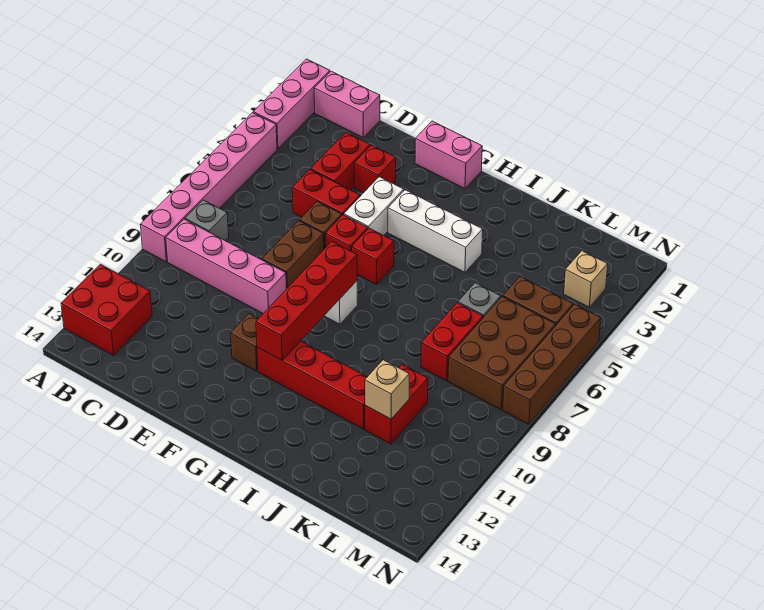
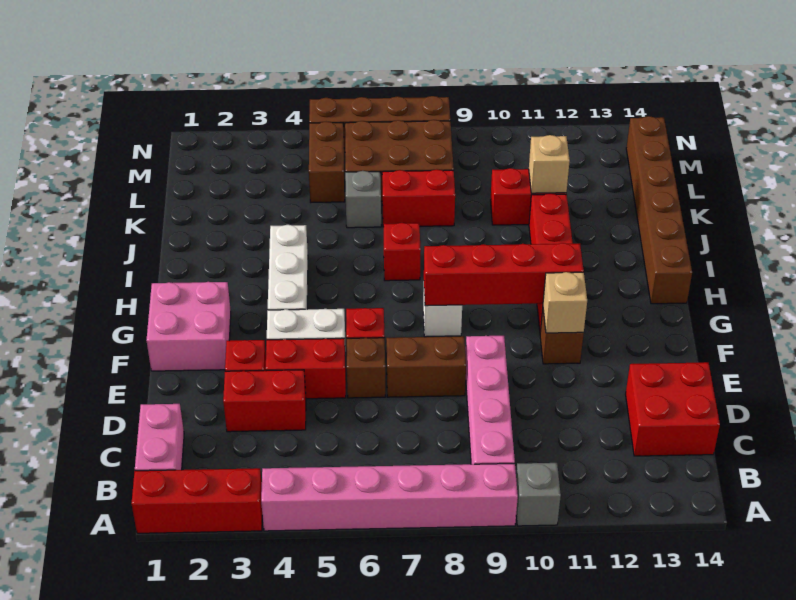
pink 1x3 brick [253,59,330,149] -> red 1x3 brick [131,468,262,533]
red 2x2 brick [61,264,152,355] -> red 2x2 brick moved to [626,362,720,456]
grey 1x1 brick [185,200,229,241] -> grey 1x1 brick moved to [516,463,561,526]
red 1x2 brick [292,170,360,217] -> red 1x2 brick turned to [266,338,346,399]
pink 1x2 brick [415,121,482,189] -> pink 2x2 brick [146,282,231,371]
red 1x1 brick [352,228,394,284] -> red 1x1 brick moved to [384,223,421,281]
none -> brown 1x6 brick [626,116,692,304]
tan 1x1 brick [564,251,608,307] -> tan 1x1 brick moved to [543,272,587,333]

